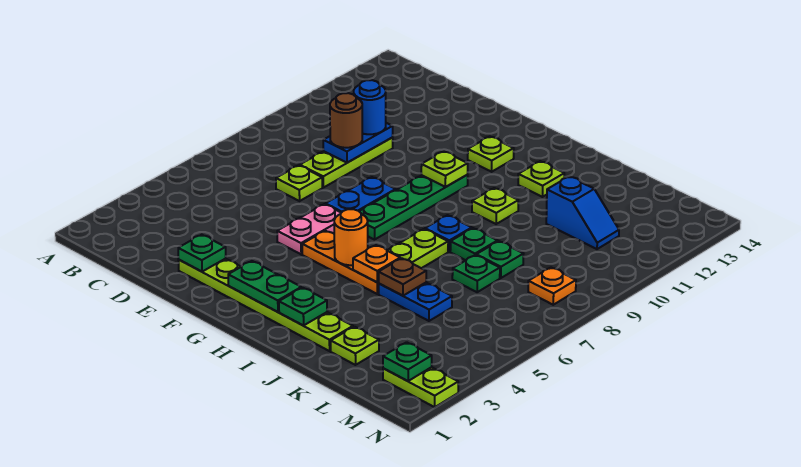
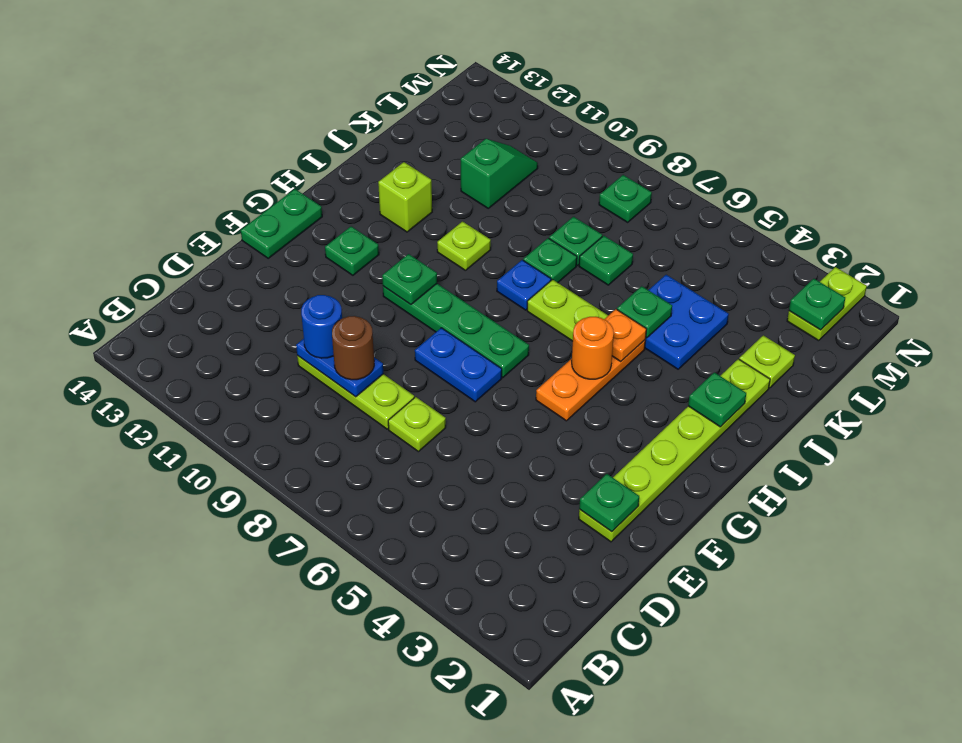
pink 1x2 plate [277,204,341,254] -> none
green 1x2 plate [228,261,301,312] -> green 1x2 plate moved to [241,189,322,258]
lime 1x1 plate [421,151,468,187] -> green 1x1 plate [382,254,437,305]
lime 1x1 plate [468,137,514,172] -> green 1x1 plate [325,226,379,275]
lime 1x1 plate [518,161,564,197] -> lime 1x1 brick [378,162,432,232]
blue 1x2 plate [379,283,452,321] -> blue 2x2 plate [645,275,729,369]
brown 1x1 plate [379,258,426,296] -> green 1x1 plate [617,286,672,338]
blue 1x2 slope [546,177,619,249] -> green 1x2 slope [461,139,538,208]
orange 1x1 plate [528,268,576,305] -> green 1x1 plate [599,175,652,222]

